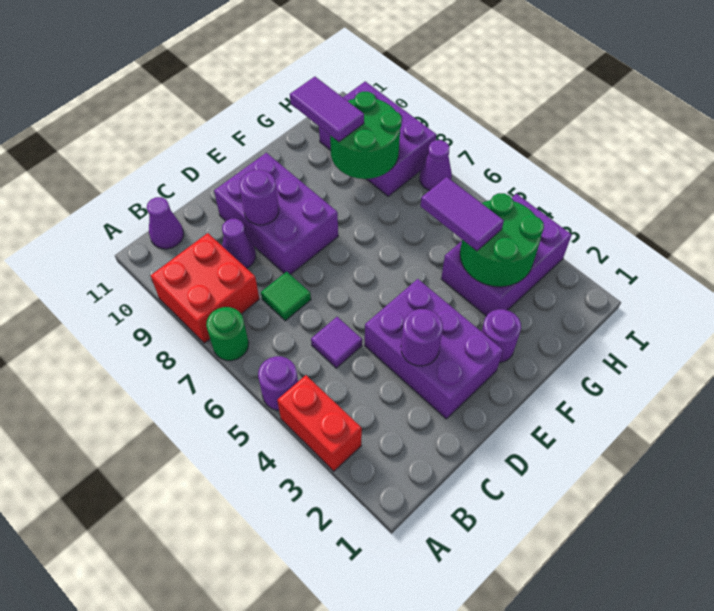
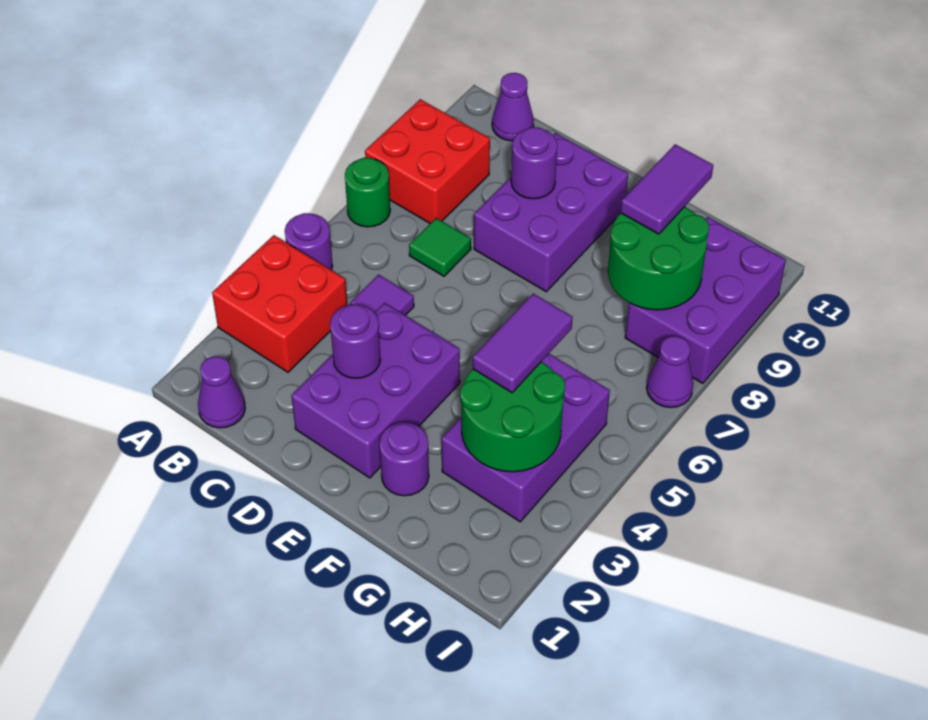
red 1x2 brick [277,375,362,471] -> red 2x2 brick [212,235,347,372]
purple 1x1 cone [222,219,256,268] -> purple 1x1 cone moved to [198,356,245,428]
purple 2x3 brick [441,194,572,316] -> purple 2x3 brick turned to [441,354,610,522]

